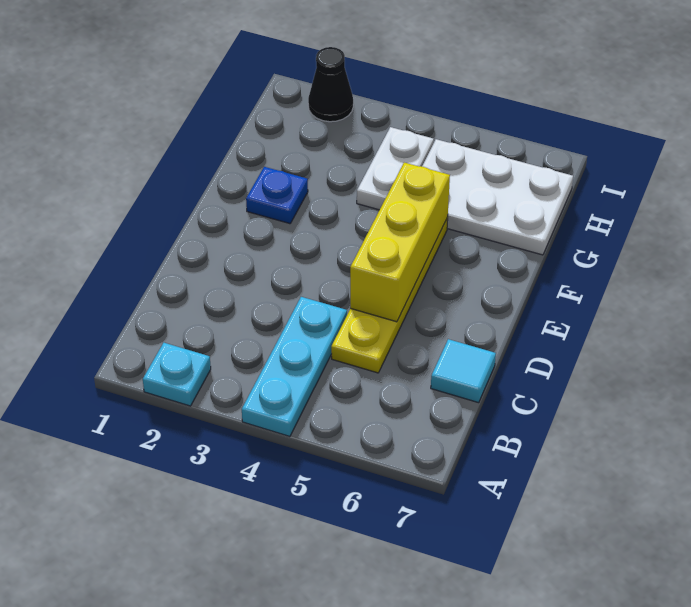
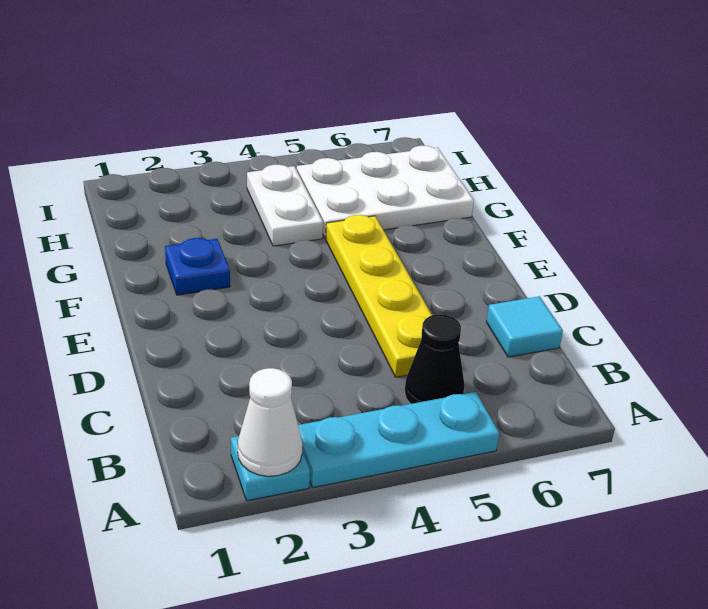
none -> white 1x1 cone [238,368,303,476]
cyan 1x3 plate [242,297,347,436] -> cyan 1x3 plate turned to [298,392,499,488]
yellow 1x3 brick [350,163,450,322] -> none
black 1x1 cone [308,47,353,122] -> black 1x1 cone moved to [405,314,465,404]

